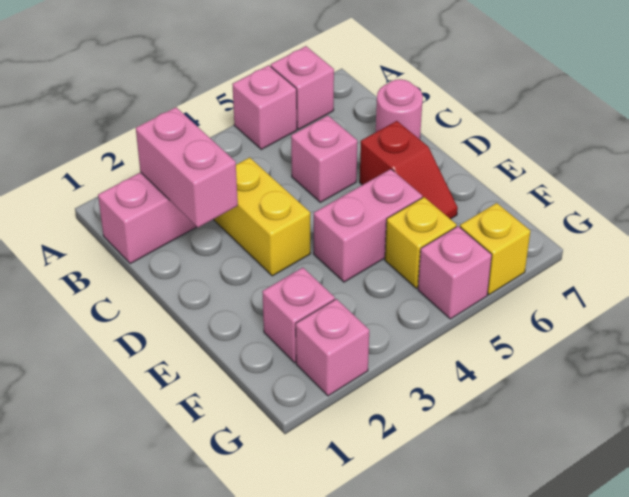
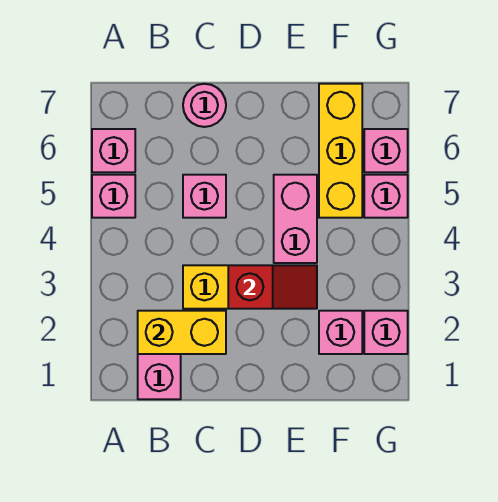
pink 1x2 brick [136,107,238,227] -> yellow 1x2 brick [138,311,226,354]
red 1x2 slope [360,121,458,219] -> red 1x2 slope moved to [228,265,317,309]
yellow 1x1 brick [385,197,457,288] -> yellow 1x3 brick [319,84,362,218]
yellow 1x1 brick [460,203,530,295] -> pink 1x1 brick [364,129,408,172]

